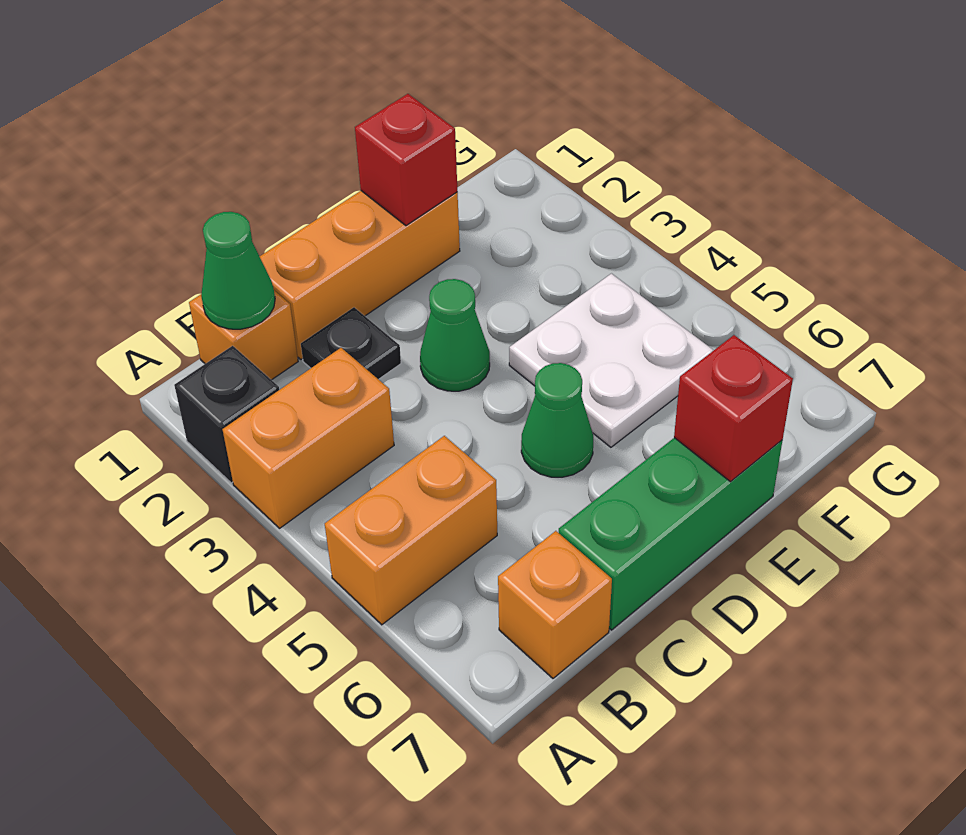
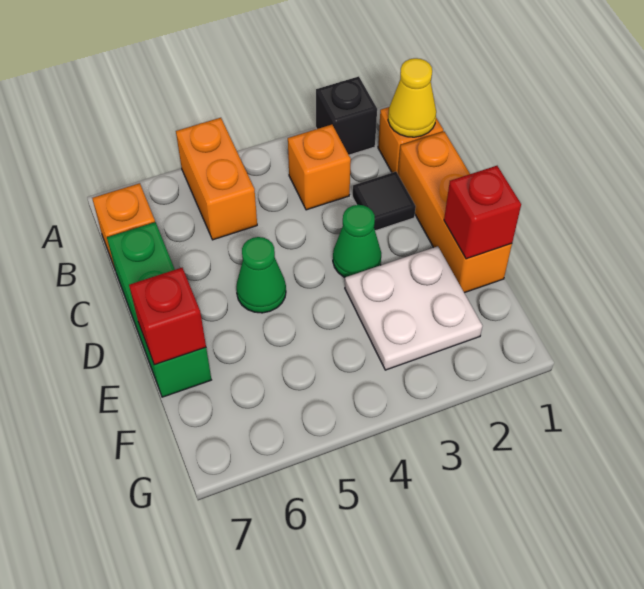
orange 1x2 brick [223,348,394,528] -> orange 1x1 brick [288,125,351,210]
green 1x1 cone [201,212,275,329] -> yellow 1x1 cone [388,58,436,137]
black 1x1 plate [301,307,401,379] -> black 1x1 tile [353,172,416,231]
white 2x2 plate [509,274,714,447] -> white 2x2 plate moved to [345,246,482,370]

